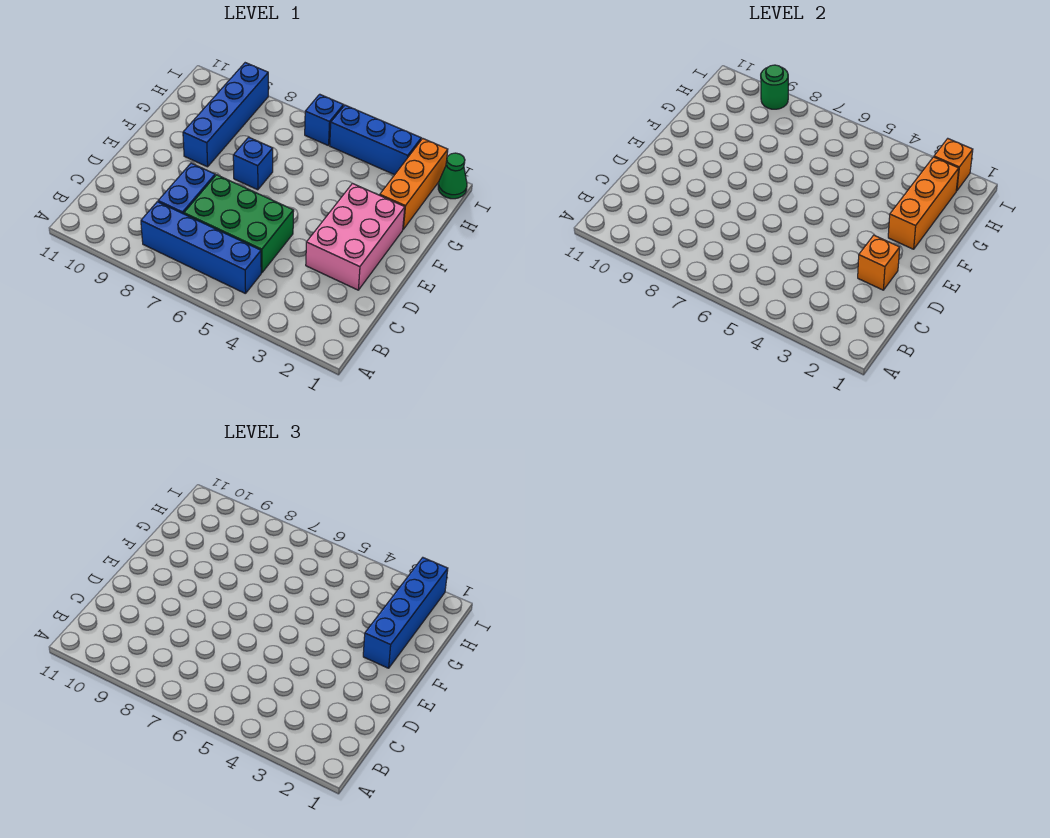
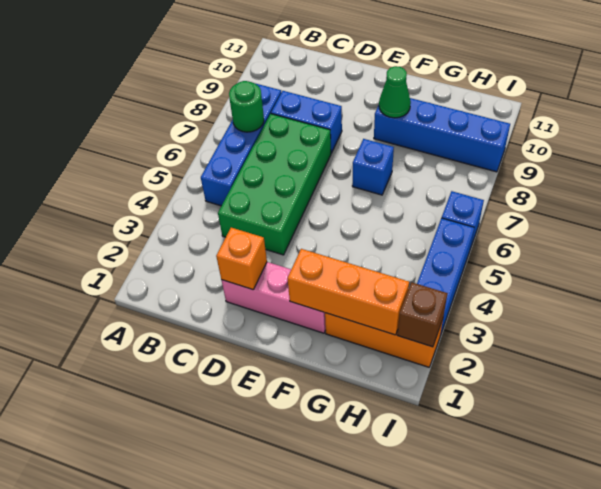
green 2x3 brick [184,175,294,273] -> green 2x4 brick [218,114,331,255]
pink 2x3 brick [306,183,405,290] -> pink 1x3 brick [222,262,326,333]
blue 1x4 brick [363,558,448,668] -> none
green 1x1 cone [438,153,467,199] -> green 1x1 cone moved to [379,66,411,118]
orange 1x1 brick [934,139,973,191] -> brown 1x1 brick [397,282,448,347]
green 1x1 round brick [761,65,788,109] -> green 1x1 round brick moved to [229,81,264,132]

